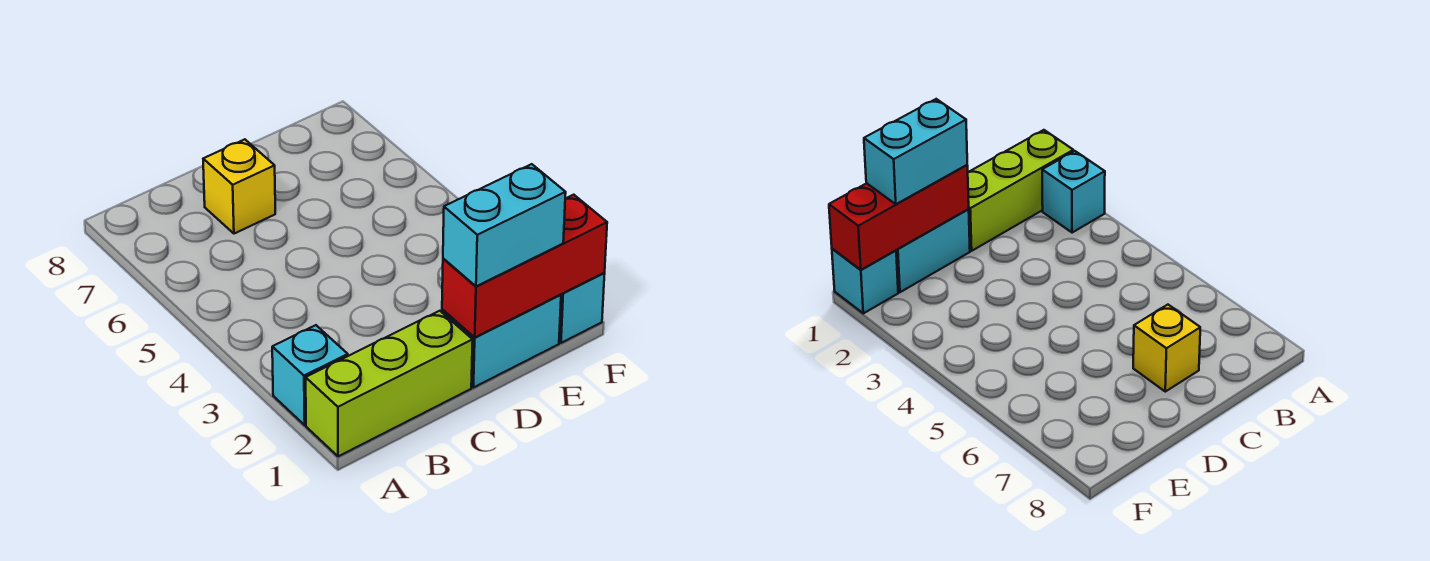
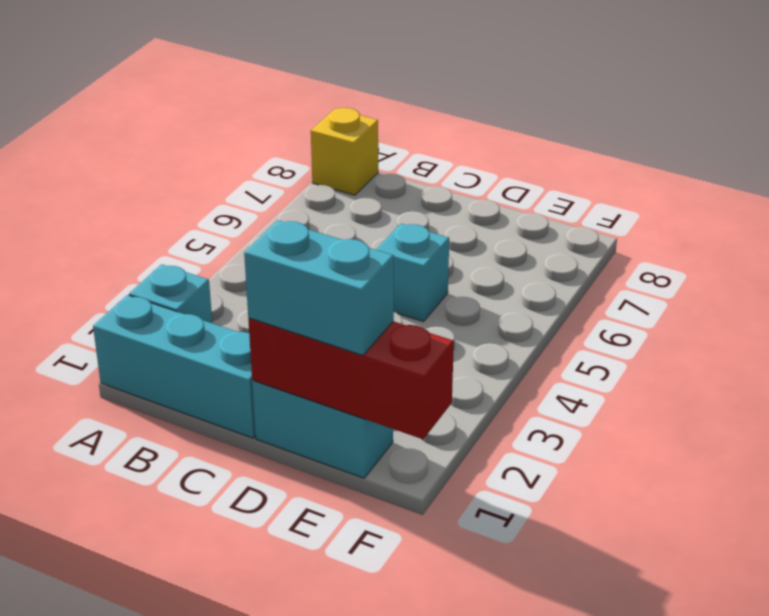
lime 1x3 brick [306,311,473,456] -> cyan 1x3 brick [93,295,256,438]
yellow 1x1 brick [203,139,275,234] -> yellow 1x1 brick moved to [311,108,378,195]
cyan 1x1 brick [559,273,605,343] -> cyan 1x1 brick moved to [376,224,449,322]

